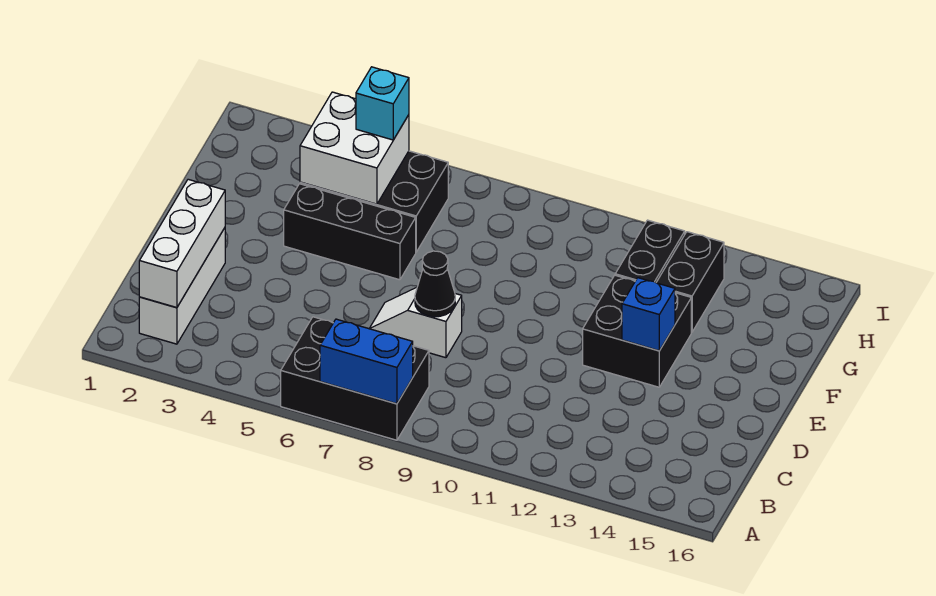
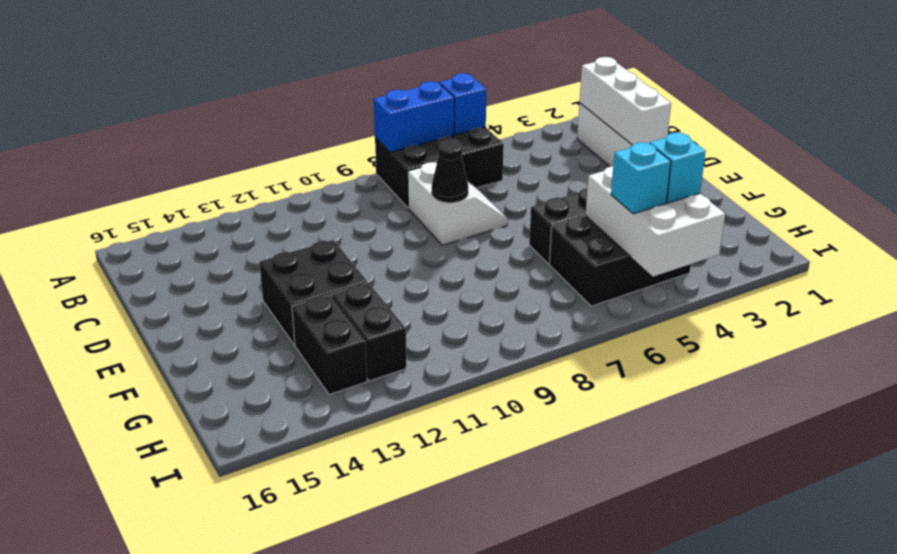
white 1x2 slope [369,287,462,358] -> white 2x2 slope [408,162,508,245]
blue 1x1 brick [622,278,675,351] -> blue 1x1 brick moved to [439,73,487,135]
white 2x2 brick [300,92,409,204] -> white 2x3 brick [586,166,725,277]
none -> cyan 1x1 brick [649,132,706,203]

